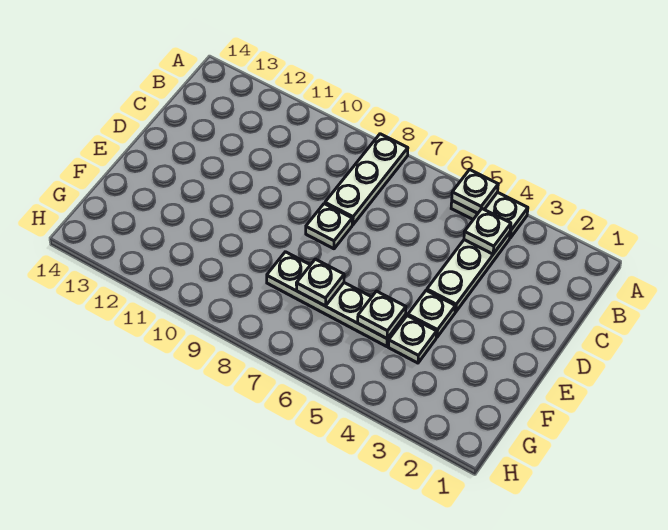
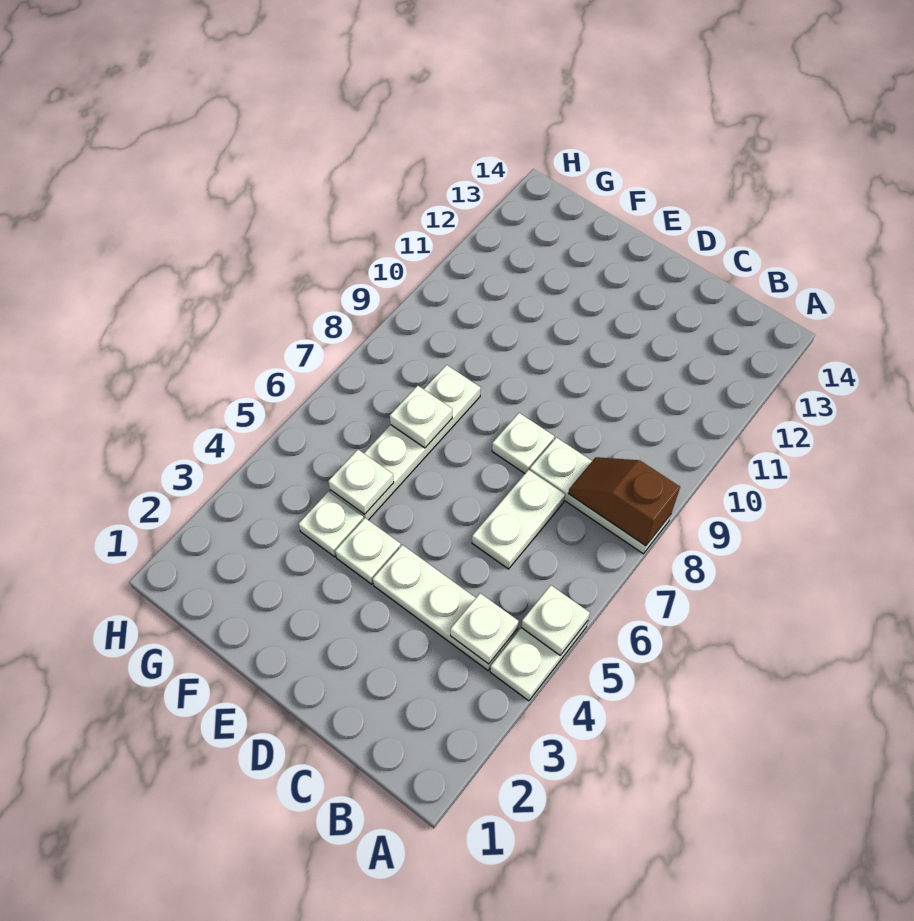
none -> brown 1x2 slope [568,457,680,546]
none -> white 1x2 plate [472,470,565,569]

